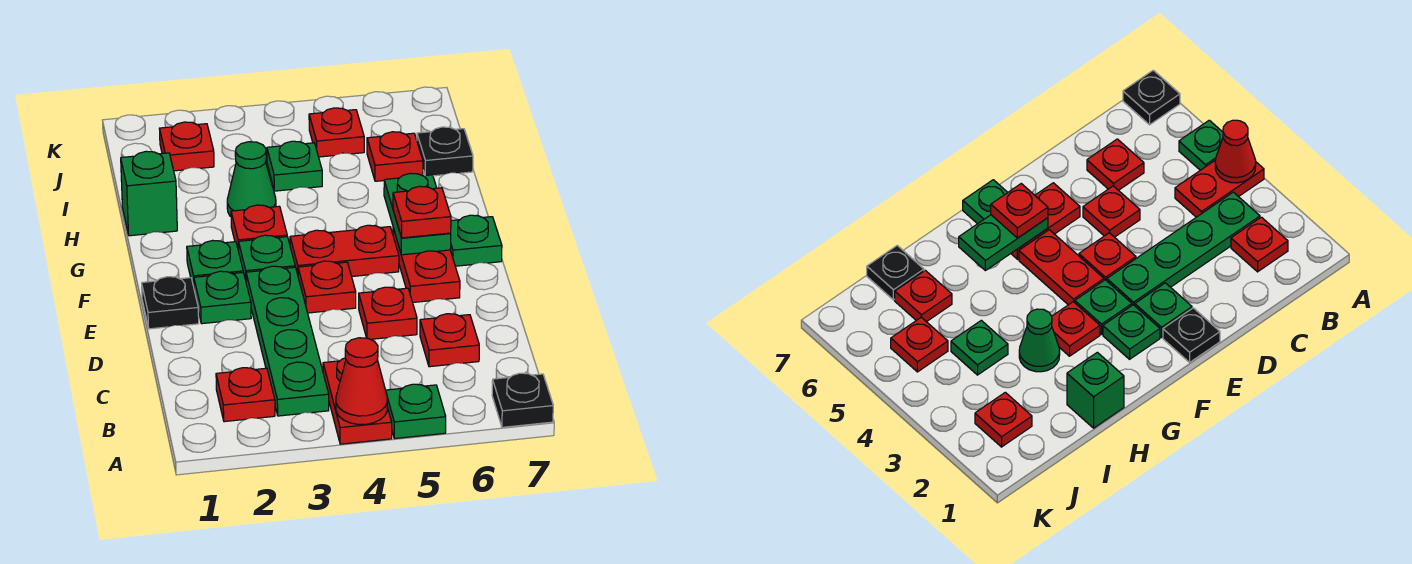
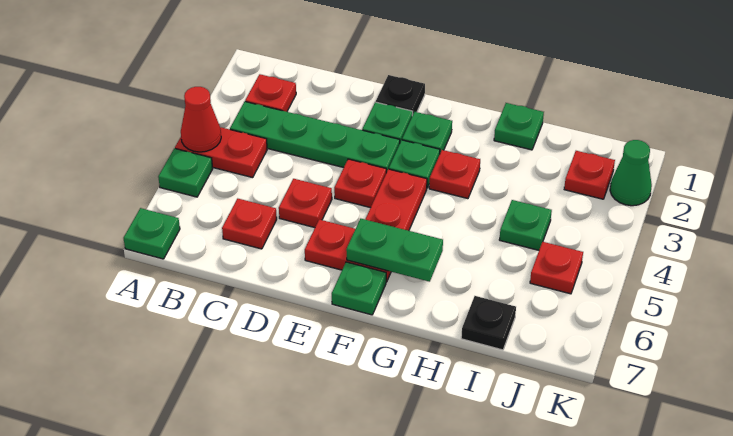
black 1x1 plate [492,373,553,427] -> green 1x1 plate [124,208,180,259]
red 1x1 plate [393,186,451,238] -> none
green 1x1 brick [121,151,177,236] -> green 1x1 plate [494,103,544,150]
green 1x1 cone [227,142,276,216] -> green 1x1 cone moved to [610,140,652,206]
red 1x1 plate [367,132,423,181] -> none

